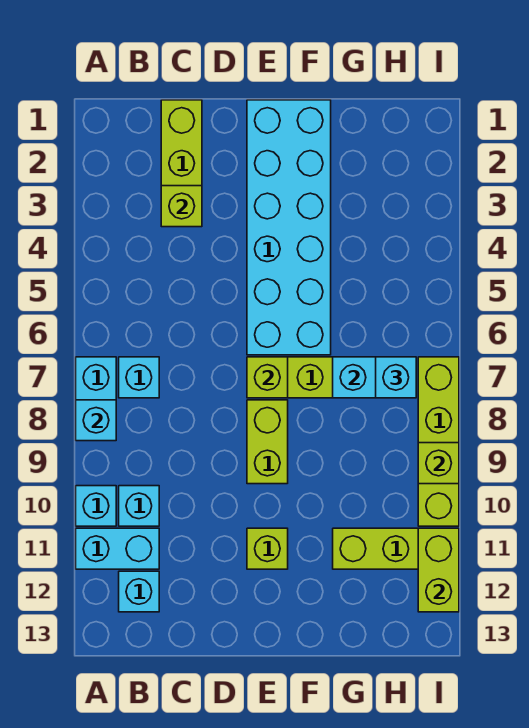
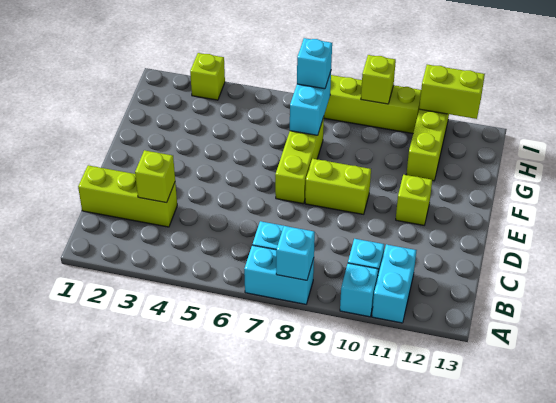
cyan 1x1 brick [119,571,159,612] -> none
cyan 2x6 brick [247,100,331,355] -> none
lime 1x1 brick [247,357,288,398] -> lime 1x1 brick moved to [190,53,225,100]

